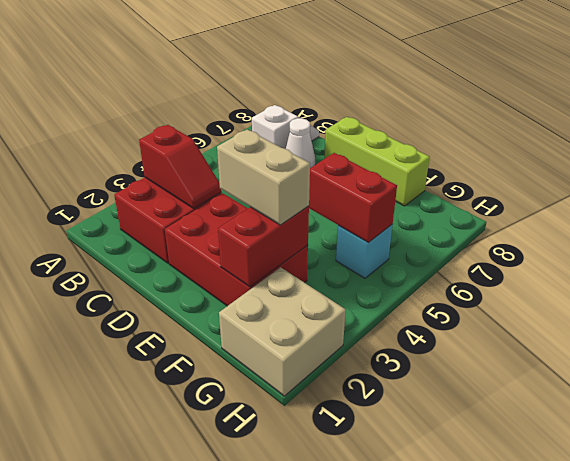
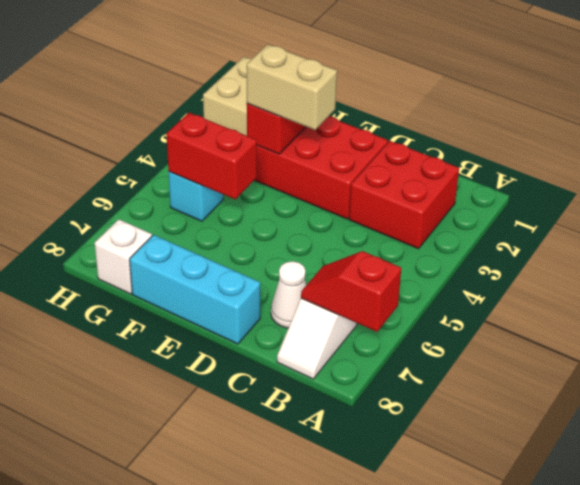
red 1x2 slope [139,125,221,209] -> red 1x2 slope moved to [301,251,401,332]
lime 1x3 brick [324,117,430,206] -> cyan 1x3 brick [130,235,260,344]
none -> white 1x1 brick [95,220,152,294]

